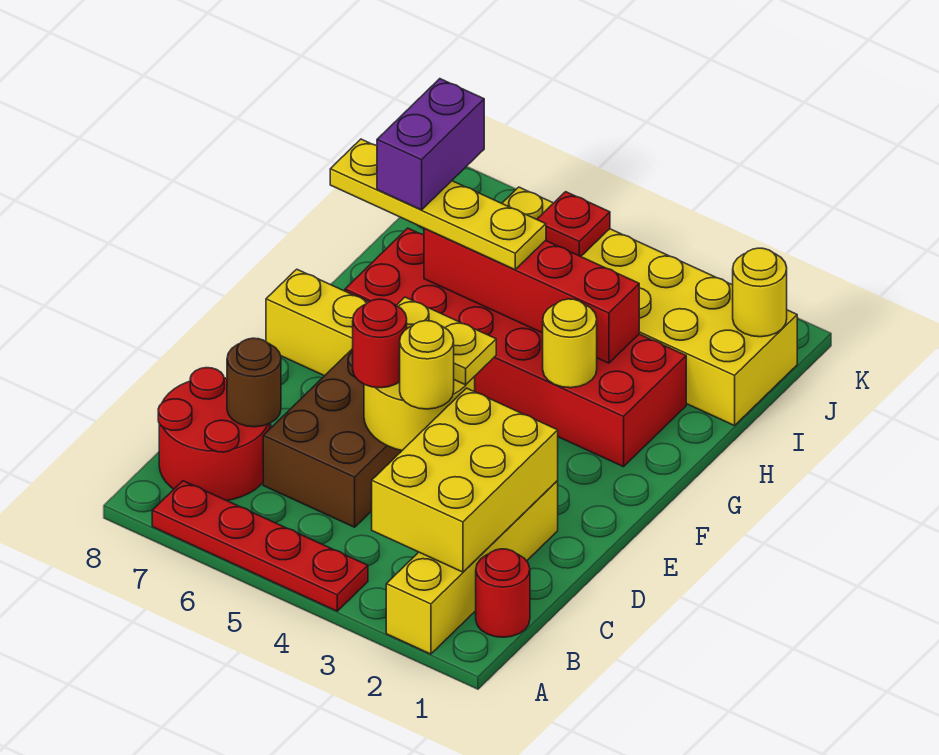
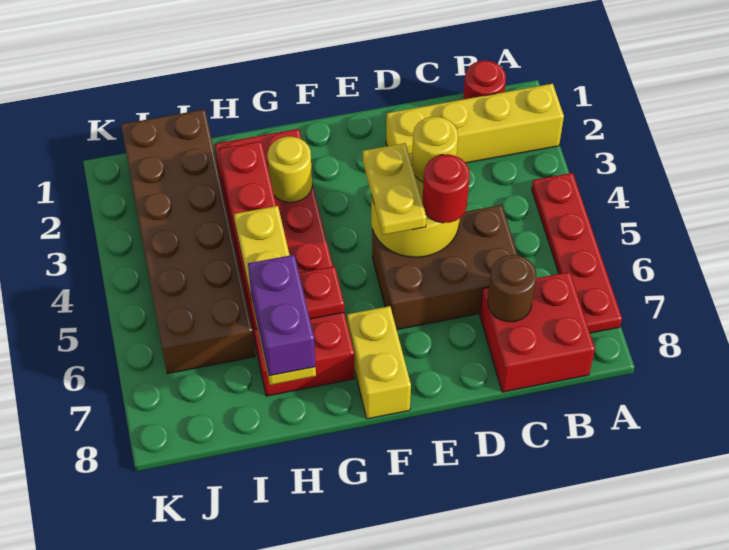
yellow 2x3 brick [372,388,558,572] -> none
red 2x2 round brick [158,368,270,501] -> red 2x2 brick [480,272,595,392]
purple 1x2 brick [377,79,484,210] -> purple 1x2 brick turned to [248,255,316,376]
yellow 2x6 brick [502,187,797,426] -> brown 2x6 brick [121,109,255,374]
yellow 1x1 round brick [733,248,787,337] -> none
red 1x1 plate [537,192,610,256] -> red 1x1 plate moved to [299,266,344,319]

